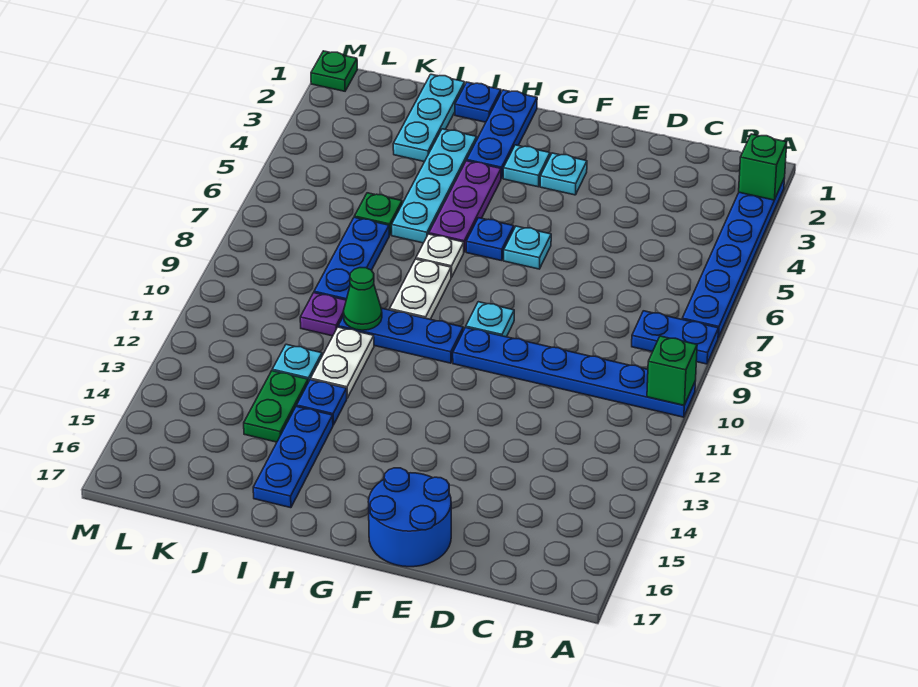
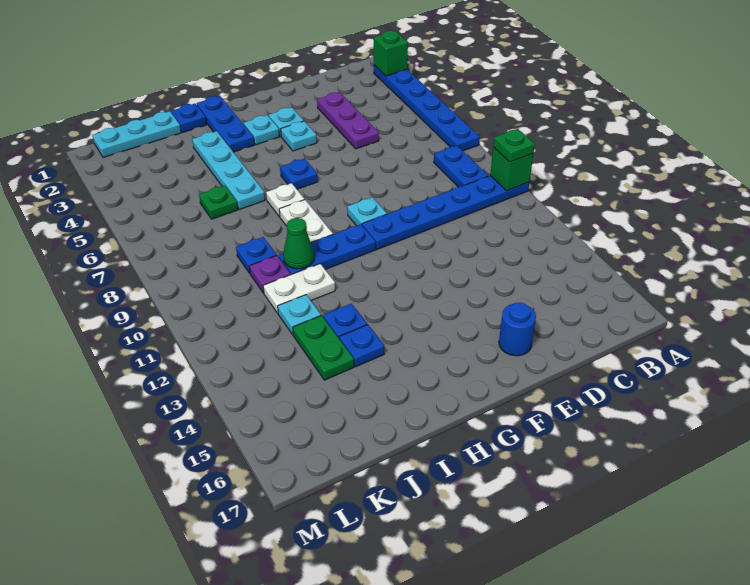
blue 1x2 plate [632,311,719,364] -> blue 1x2 plate turned to [434,146,488,187]
blue 2x2 round brick [368,468,451,567] -> blue 1x1 round brick [499,303,536,356]
cyan 1x1 plate [504,226,551,269] -> cyan 1x1 plate moved to [281,121,317,151]
purple 1x3 plate [429,161,501,252] -> purple 1x3 plate moved to [317,92,379,149]
white 1x2 plate [311,327,374,398] -> white 1x2 plate turned to [263,264,335,313]
blue 1x3 plate [253,406,333,508] -> blue 1x1 plate [339,325,384,367]
cyan 1x3 plate [393,74,465,162] -> cyan 1x3 plate turned to [92,111,181,158]
blue 1x3 plate [314,217,389,300] -> blue 1x1 plate [236,237,276,273]
green 1x1 plate [311,51,357,91] -> green 1x1 plate moved to [493,129,535,162]

